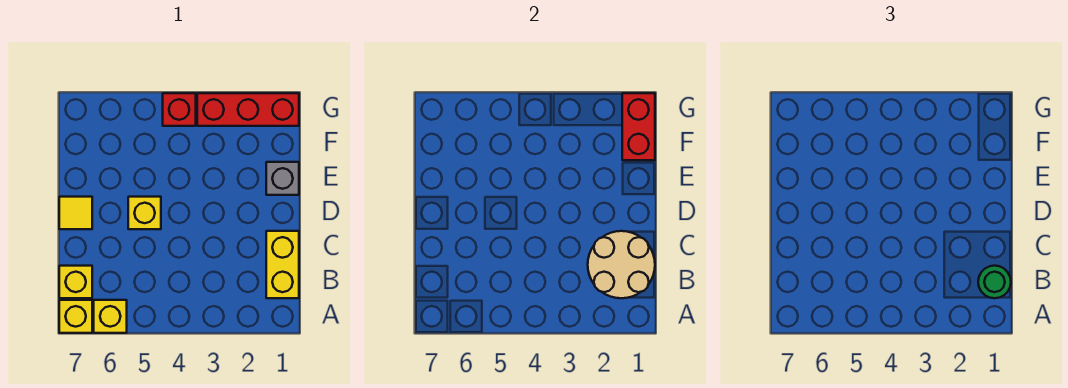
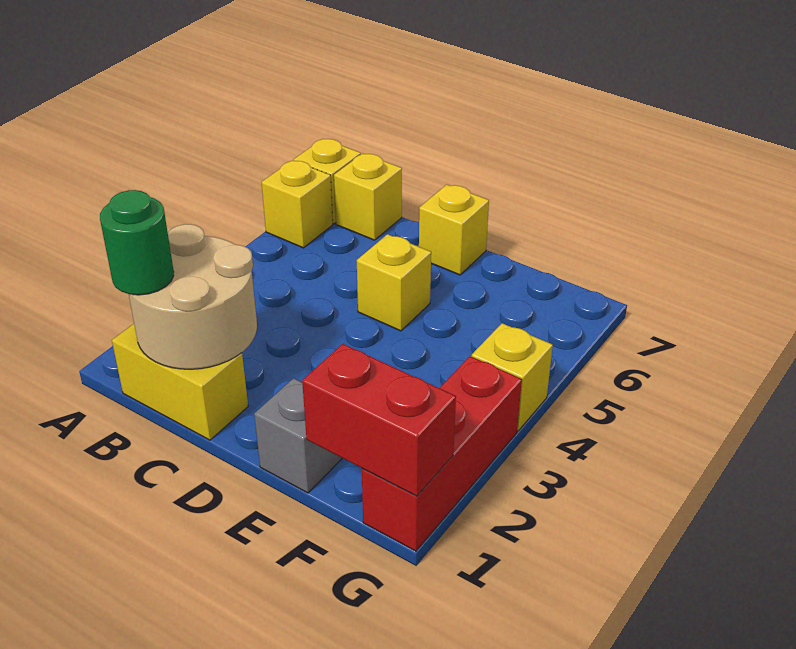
yellow 1x1 tile [59,197,92,229] -> yellow 1x1 brick [419,185,489,275]
red 1x1 brick [163,93,196,126] -> yellow 1x1 brick [471,323,553,431]

